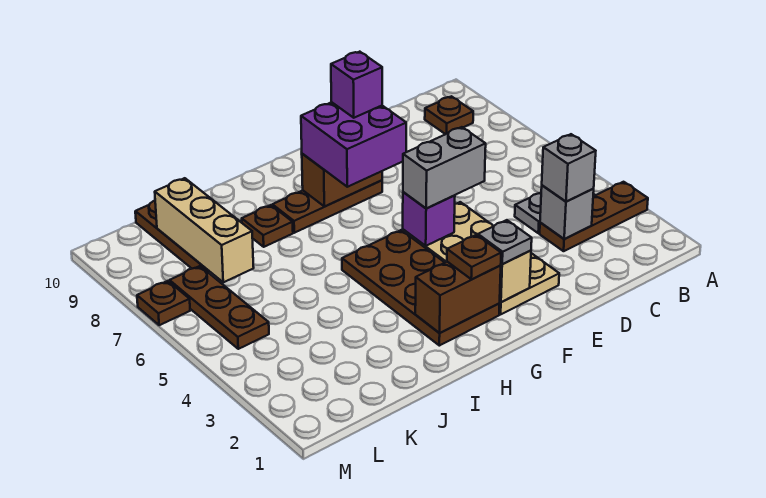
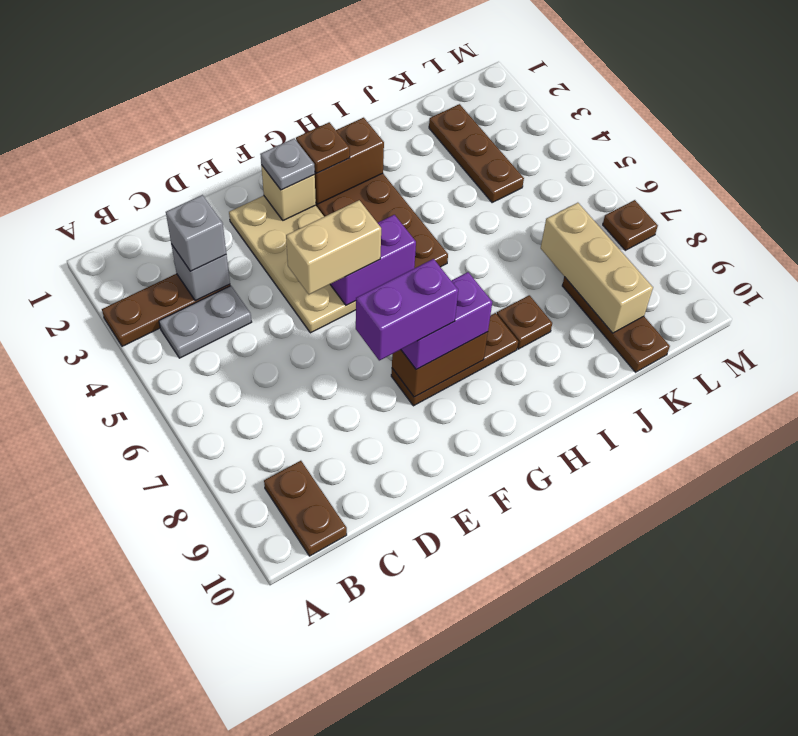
brown 1x1 plate [425,96,473,134] -> brown 1x2 plate [264,461,347,556]
grey 1x2 brick [403,127,486,208] -> tan 1x2 brick [286,200,381,294]
purple 1x1 brick [403,192,455,246] -> purple 1x2 brick [330,215,416,305]
purple 2x2 brick [301,102,406,187] -> purple 1x2 brick [401,272,492,370]
purple 1x1 brick [331,52,382,118] -> purple 1x2 brick [356,259,458,360]
brown 1x3 plate [170,266,269,349] -> brown 1x3 plate moved to [429,104,524,203]

